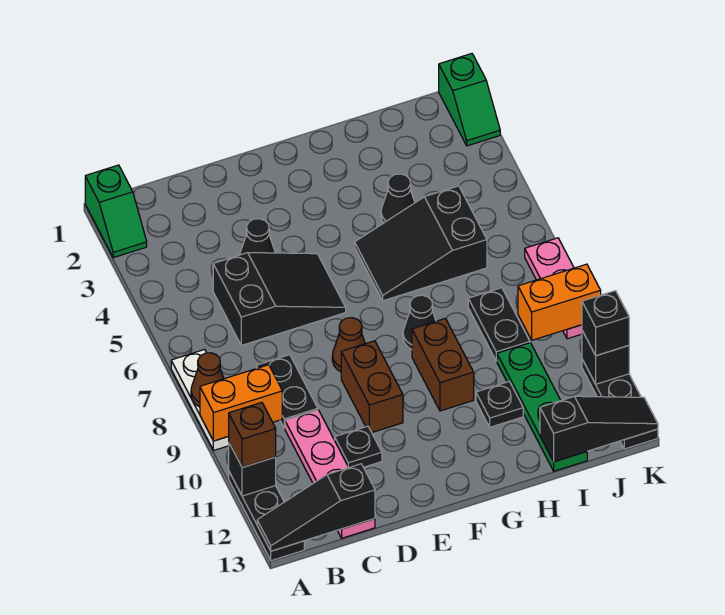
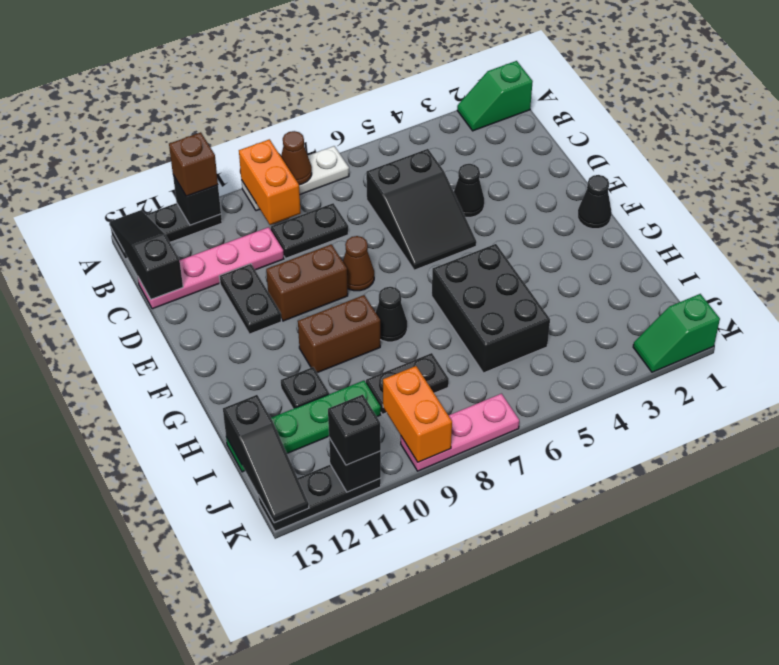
black 1x1 plate [335,426,382,467] -> black 1x2 plate [219,264,281,334]
black 2x3 slope [355,186,487,301] -> black 2x3 brick [432,244,550,373]
black 1x1 cone [381,174,415,223] -> black 1x1 cone moved to [578,175,612,229]

